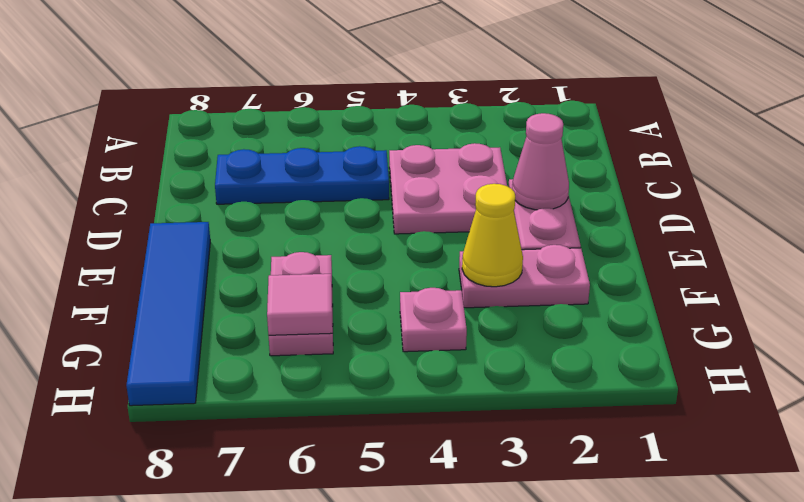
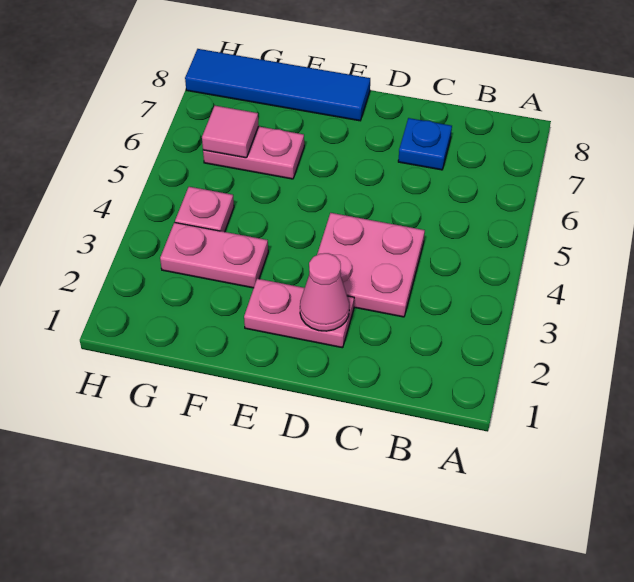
blue 1x3 plate [215,146,389,204] -> blue 1x1 plate [398,118,452,170]
pink 1x2 plate [459,245,590,308] -> pink 1x2 plate turned to [160,222,268,288]
yellow 1x1 cone [462,184,523,287] -> none

